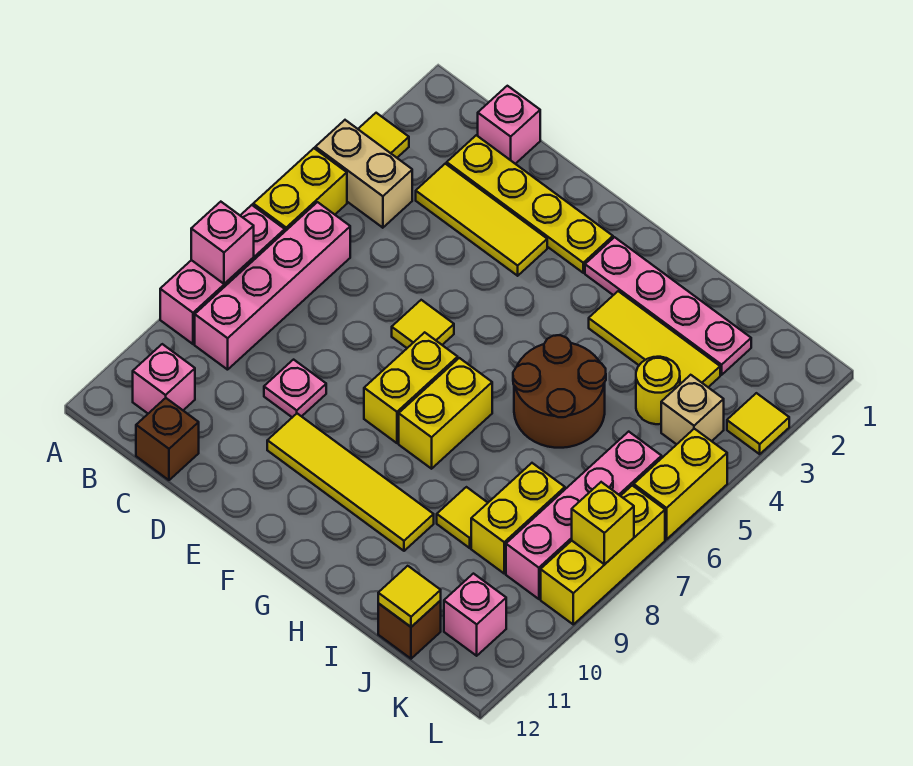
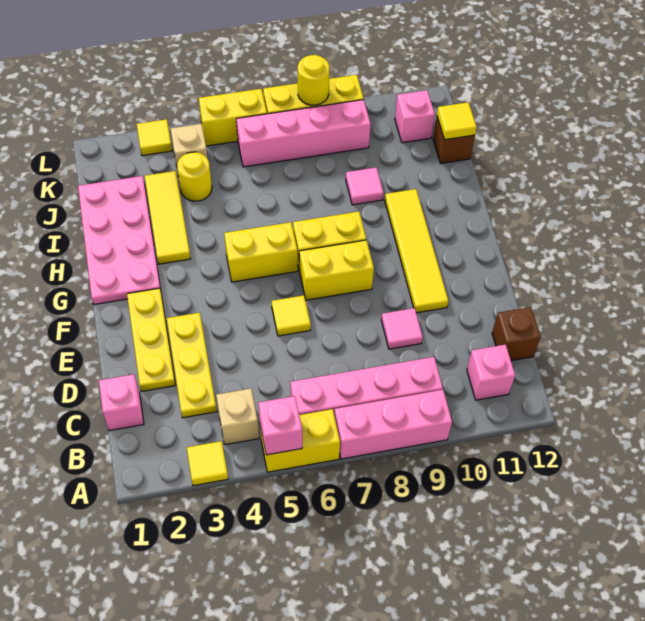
tan 1x2 brick [315,120,412,228] -> tan 1x1 brick [216,389,259,445]
pink 1x1 brick [191,202,254,284] -> pink 1x1 brick moved to [258,396,302,455]
yellow 1x4 plate [447,135,613,273] -> yellow 1x3 plate [127,288,175,391]
yellow 1x3 tile [416,164,547,276] -> yellow 1x3 plate [167,313,217,418]
pink 1x1 plate [264,360,326,417] -> pink 1x1 tile [381,308,423,349]
pink 1x4 plate [585,237,751,375] -> pink 2x4 plate [78,176,161,305]
brown 2x2 round brick [513,335,606,448] -> none
yellow 1x1 tile [437,487,488,548] -> pink 1x1 tile [346,167,384,205]
yellow 1x2 brick [471,463,565,573] -> yellow 1x2 brick moved to [224,222,298,282]
yellow 1x1 brick [572,482,634,564] -> yellow 1x1 round brick [298,55,329,105]

